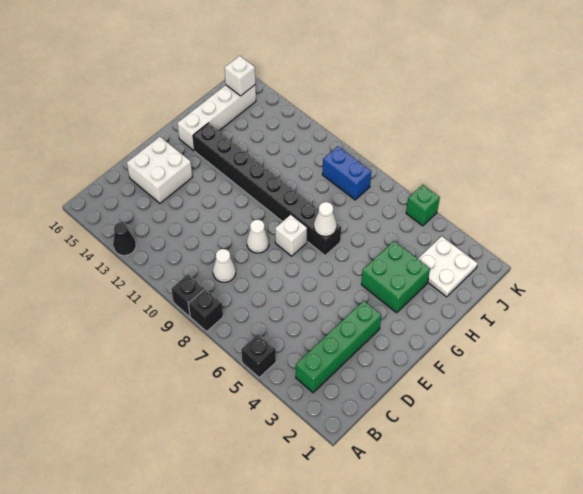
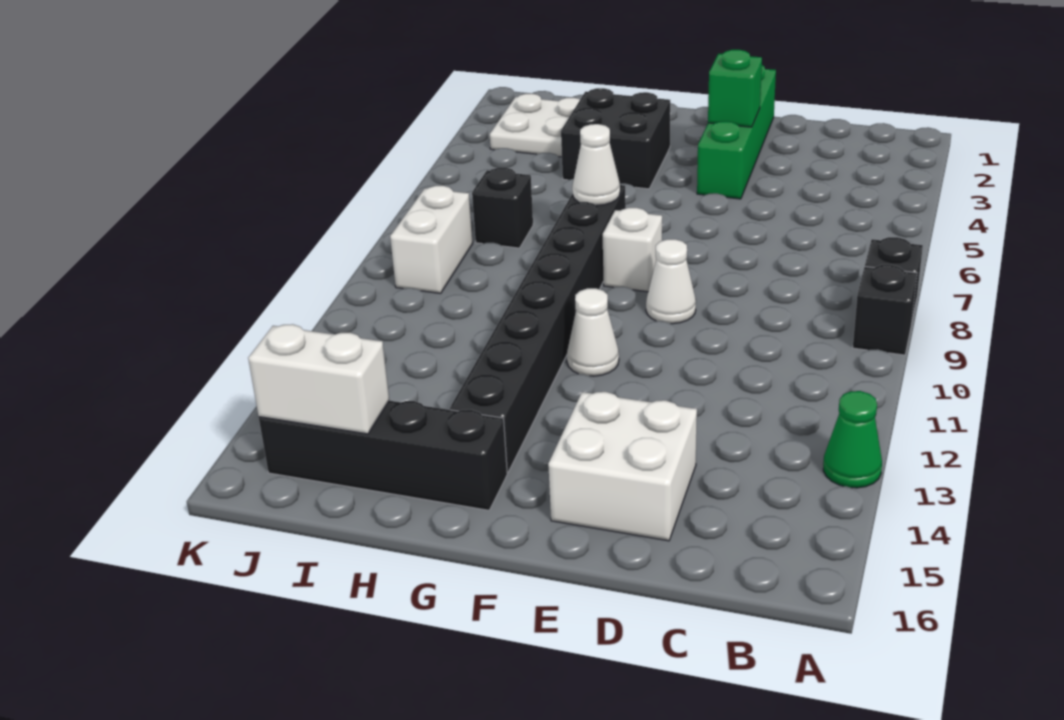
black 1x1 brick [241,334,276,378] -> black 1x1 brick moved to [472,168,533,248]
black 1x1 cone [113,222,136,256] -> green 1x1 cone [823,391,882,488]
green 1x4 brick [296,301,381,393] -> green 1x4 brick turned to [697,65,776,199]
white 1x1 cone [213,249,236,282] -> white 1x1 cone moved to [567,288,619,376]
green 2x2 brick [361,241,430,313] -> black 2x2 brick [561,88,670,189]
white 1x4 brick [177,85,256,151] -> black 1x4 brick [259,401,507,510]
blue 1x2 brick [322,147,371,200] -> white 1x2 brick [390,186,473,293]
white 1x1 brick [225,56,255,96] -> white 1x2 brick [248,324,389,434]
green 1x1 brick [406,185,440,226] -> green 1x1 brick moved to [708,50,762,127]

